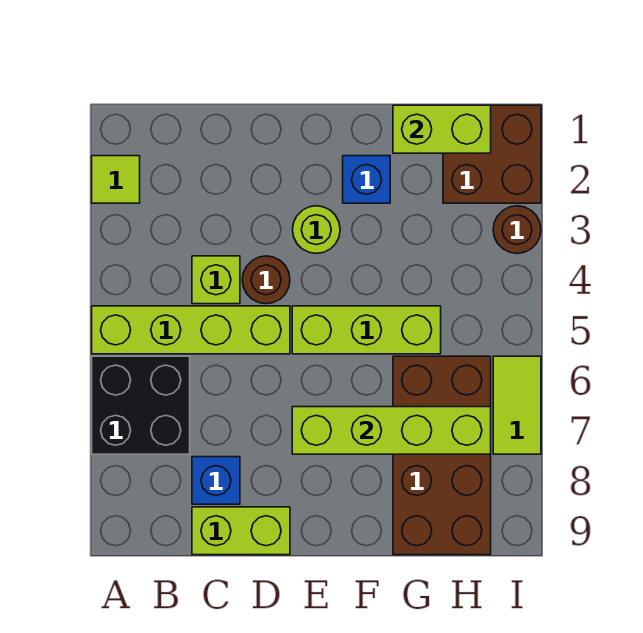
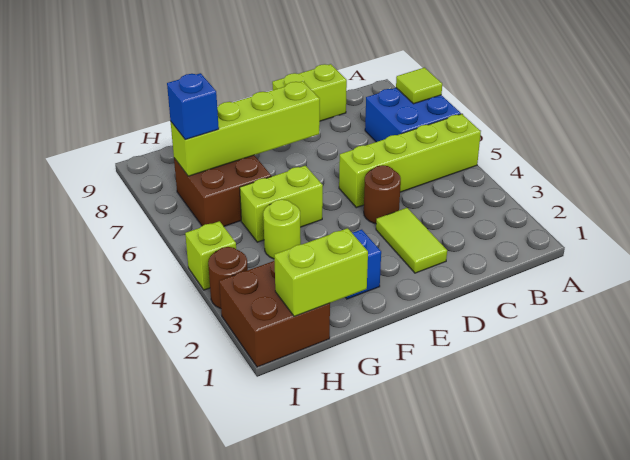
lime 1x1 tile [92,156,140,203] -> lime 1x1 tile moved to [396,68,442,104]
black 2x2 brick [92,356,190,454] -> blue 2x2 brick [365,88,461,142]
lime 1x1 brick [192,256,240,304] -> lime 1x1 brick moved to [185,221,236,290]
blue 1x1 brick [192,457,240,504] -> blue 1x1 brick moved to [167,73,219,140]
lime 1x1 round brick [293,206,340,254] -> lime 1x1 round brick moved to [263,199,301,259]
lime 1x3 brick [292,306,441,354] -> lime 1x2 brick [240,166,323,242]
brown 2x4 brick [393,356,491,555] -> brown 2x2 brick [174,155,271,226]
lime 1x2 tile [493,356,541,454] -> lime 1x2 tile moved to [376,208,447,273]

